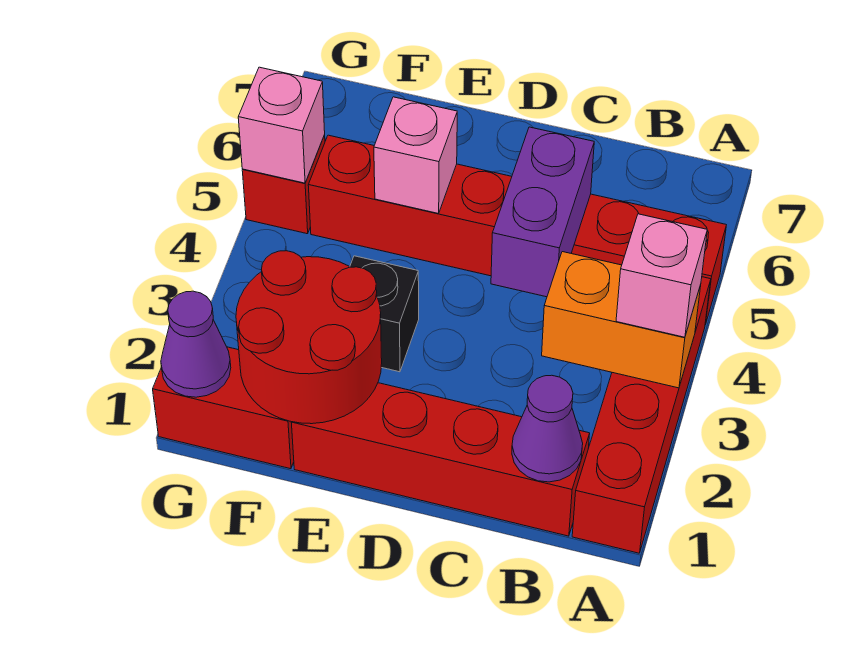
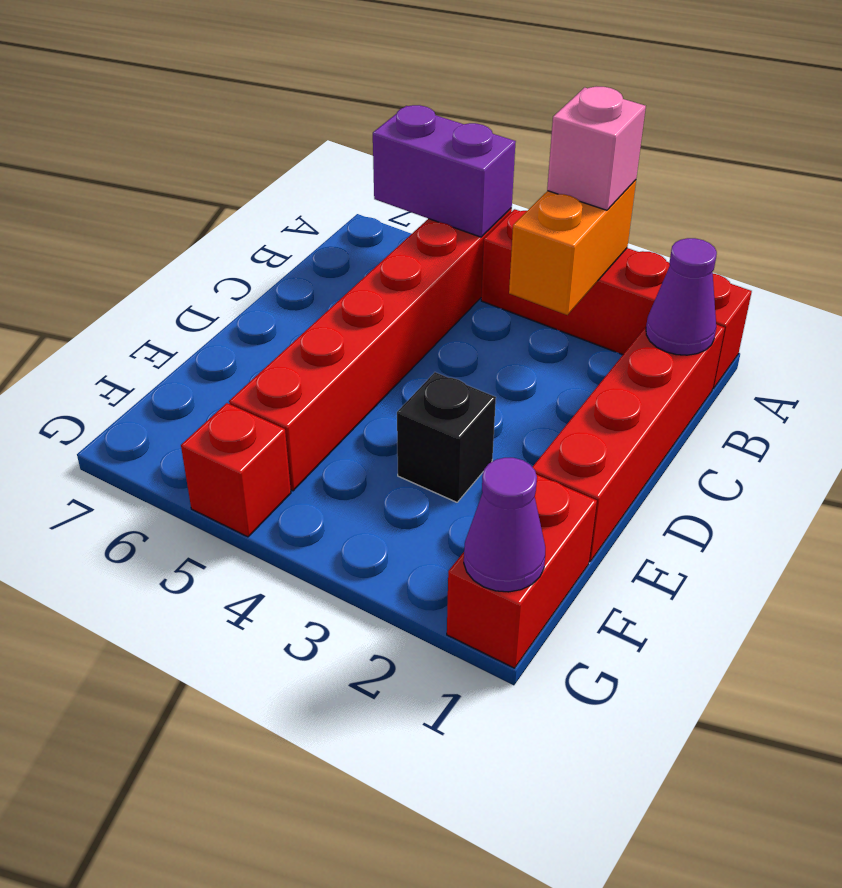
purple 1x2 brick [491,127,594,297] -> purple 1x2 brick moved to [373,105,516,237]
red 2x2 round brick [236,251,382,424] -> none
pink 1x1 brick [374,97,457,214] -> none
pink 1x1 brick [238,67,325,183] -> none

